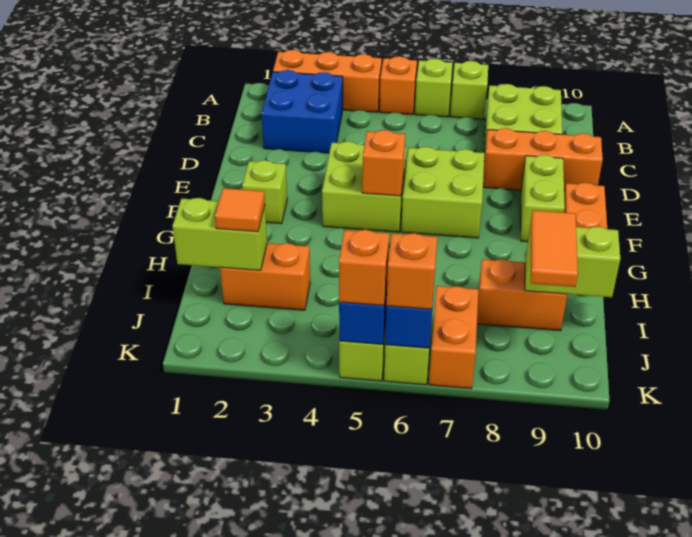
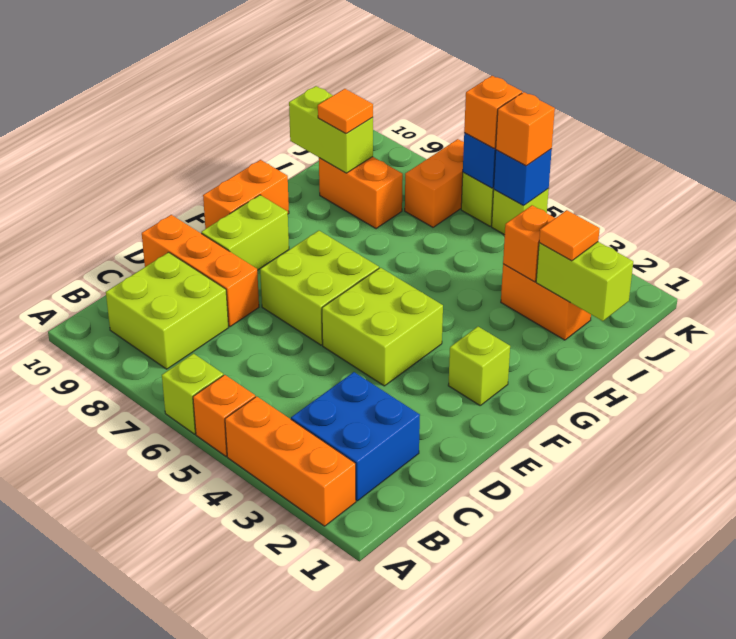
lime 1x1 brick [450,61,488,119] -> none
orange 1x1 brick [362,130,405,196] -> orange 1x1 brick moved to [503,205,555,282]
orange 1x2 tile [530,210,578,287] -> orange 1x1 tile [318,89,373,134]

